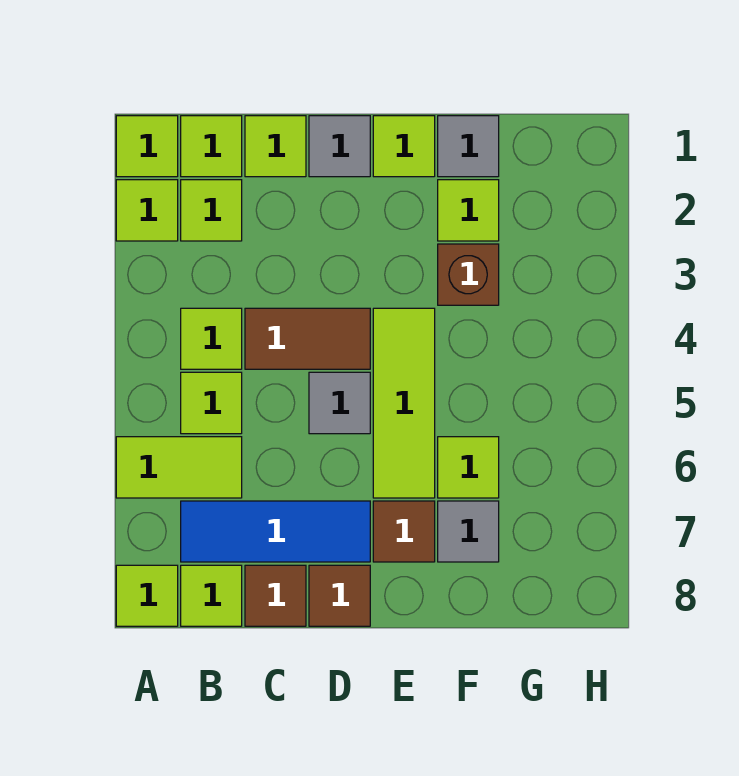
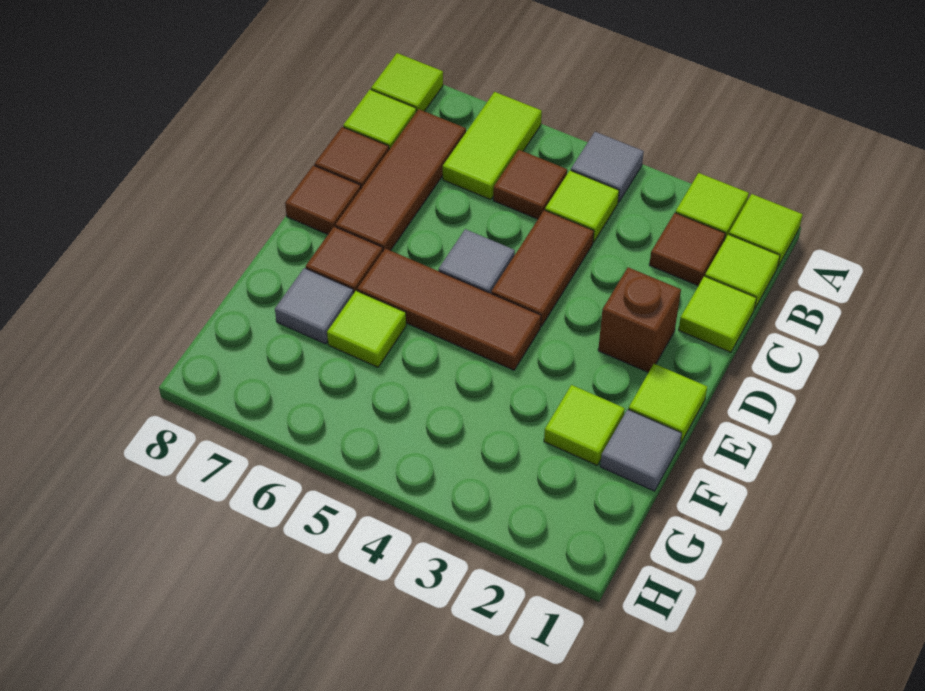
lime 1x1 tile [181,180,242,241] -> brown 1x1 tile [649,213,725,286]
lime 1x1 tile [181,372,242,434] -> brown 1x1 tile [493,150,567,219]
blue 1x3 tile [181,501,370,562] -> brown 1x3 tile [335,109,466,251]
grey 1x1 tile [309,116,370,177] -> grey 1x1 tile moved to [571,132,644,202]
lime 1x3 tile [373,308,435,498] -> brown 1x3 tile [357,248,541,370]
brown 1x1 brick [438,244,499,305] -> brown 1x1 brick moved to [598,267,681,372]

